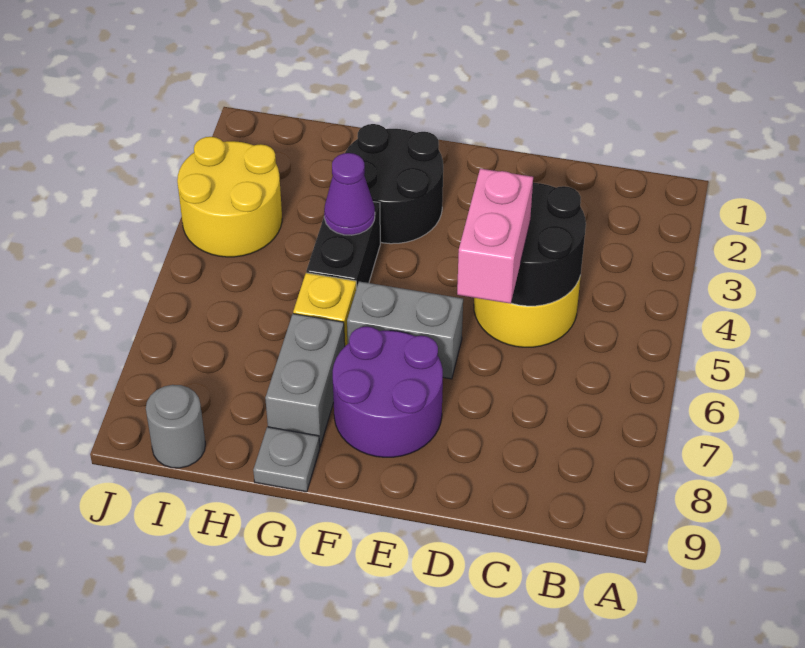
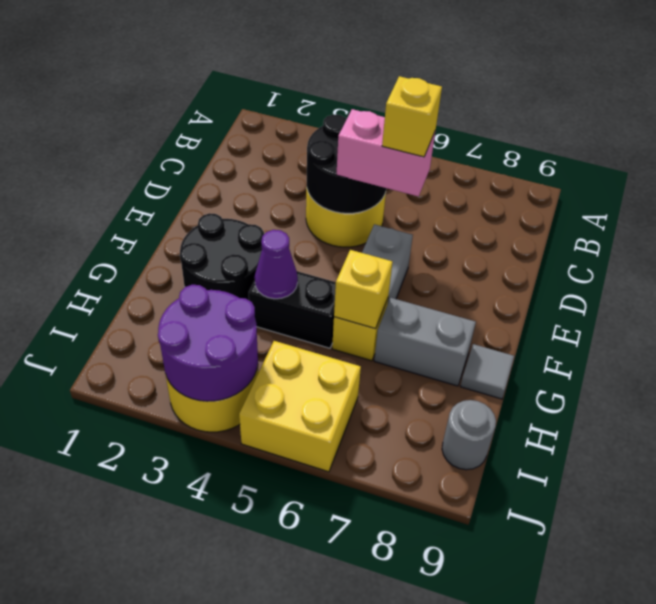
none -> yellow 1x1 brick [382,76,442,157]
purple 2x2 round brick [333,327,443,457] -> purple 2x2 round brick moved to [158,285,258,401]
none -> yellow 1x1 brick [334,250,392,329]
grey 1x1 plate [253,427,320,492] -> grey 1x1 tile [460,344,514,399]
none -> yellow 2x2 brick [239,341,361,472]

